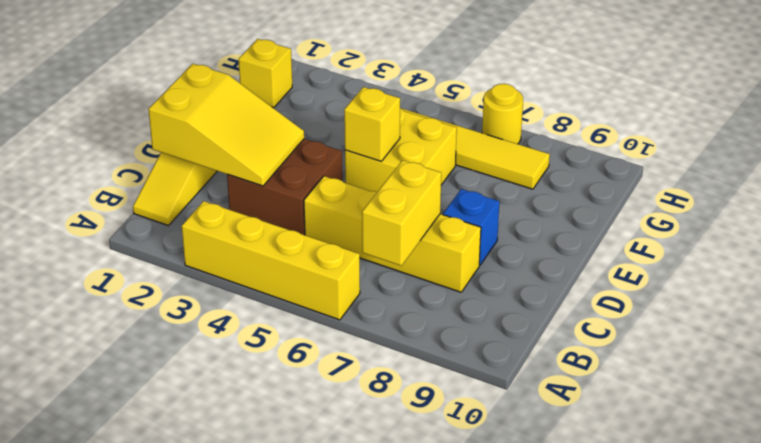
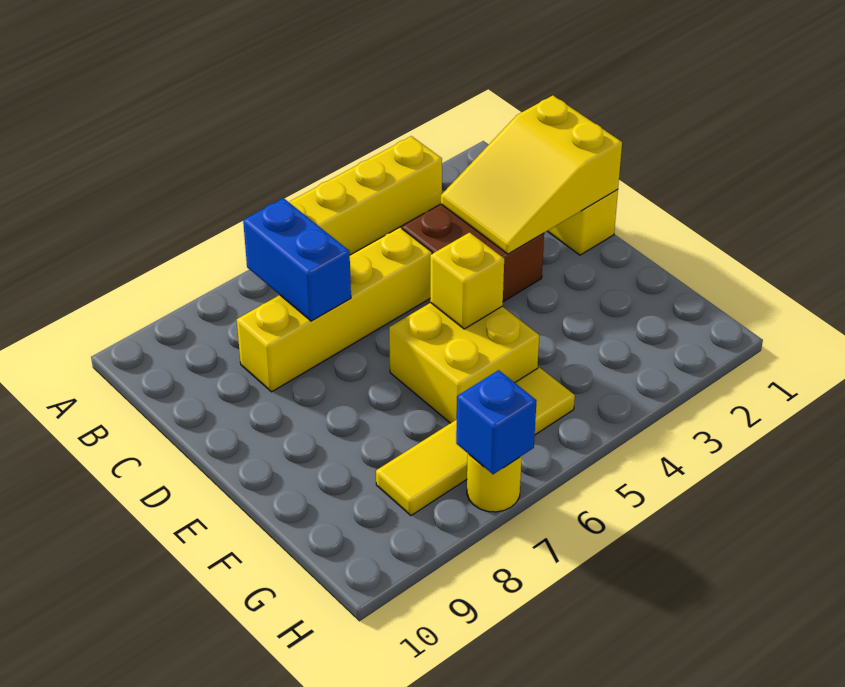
yellow 1x2 brick [362,160,441,266] -> blue 1x2 brick [243,198,351,321]
blue 1x1 brick [443,189,499,265] -> blue 1x1 brick moved to [456,370,536,474]
yellow 1x1 brick [239,39,292,108] -> none

